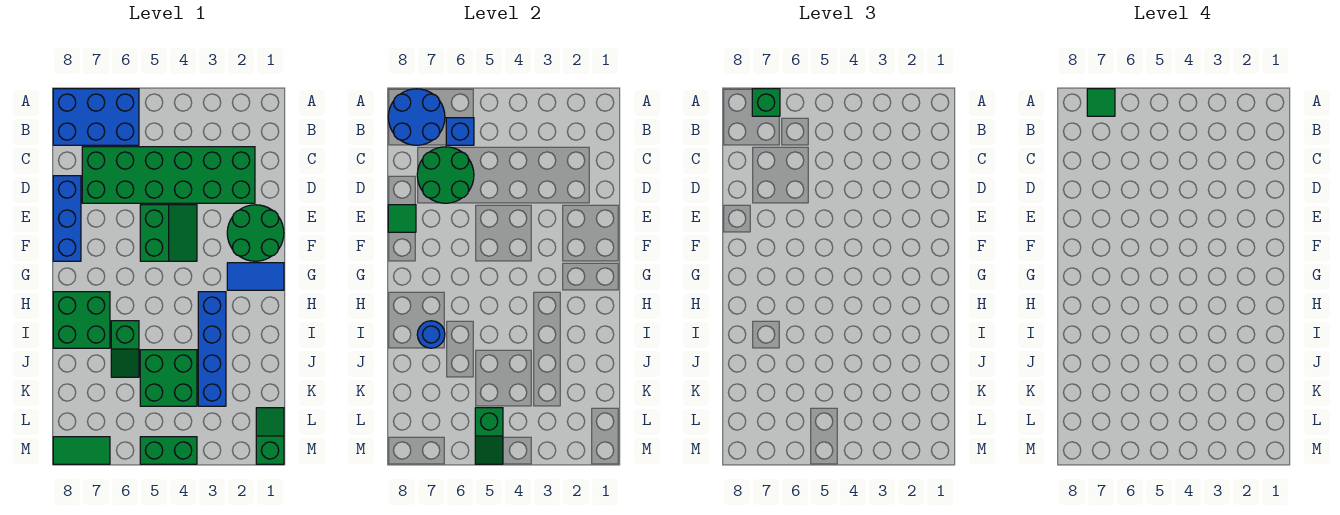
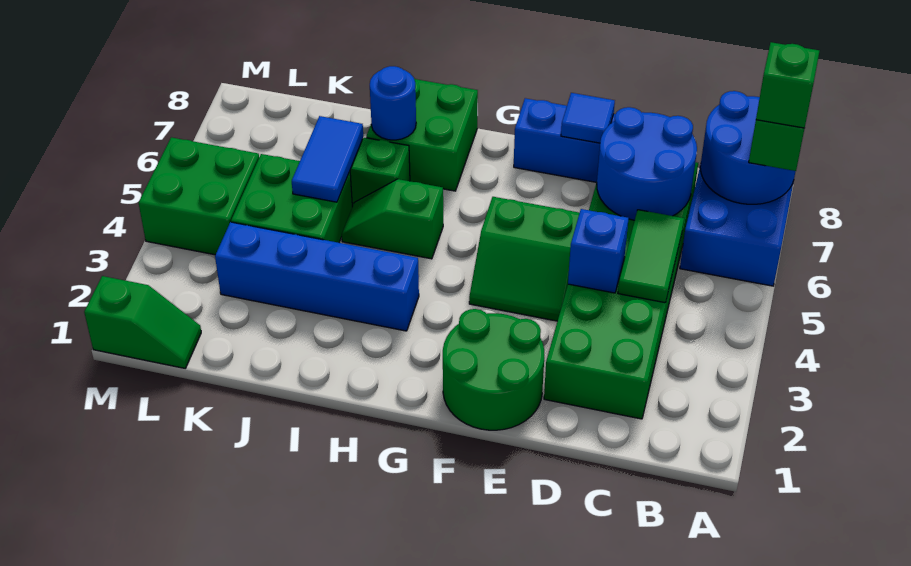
green 1x1 tile [1087,89,1115,116] -> green 1x1 brick [756,42,819,128]
blue 1x1 brick [446,118,474,145] -> blue 1x1 brick moved to [568,209,629,293]
green 2x2 round brick [417,147,474,203] -> blue 2x2 round brick [597,107,697,220]
green 1x1 tile [388,205,416,232] -> blue 1x1 tile [561,93,615,143]
blue 1x2 tile [227,263,284,290] -> blue 1x2 tile moved to [292,116,363,202]
green 1x2 slope [475,408,503,464] -> green 1x2 slope moved to [342,179,443,259]
green 1x2 brick [140,437,197,464] -> green 2x2 brick [139,137,259,255]
green 1x2 tile [53,437,110,464] -> green 1x2 tile moved to [618,210,684,303]

